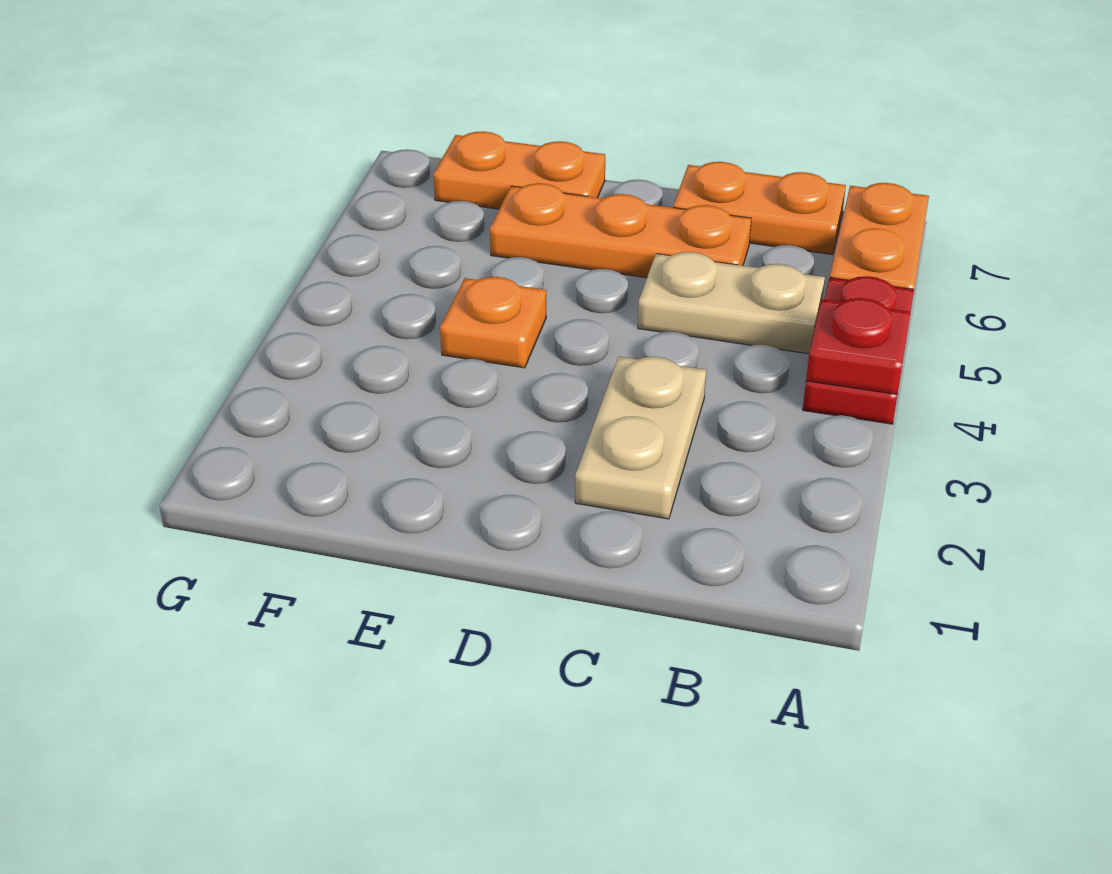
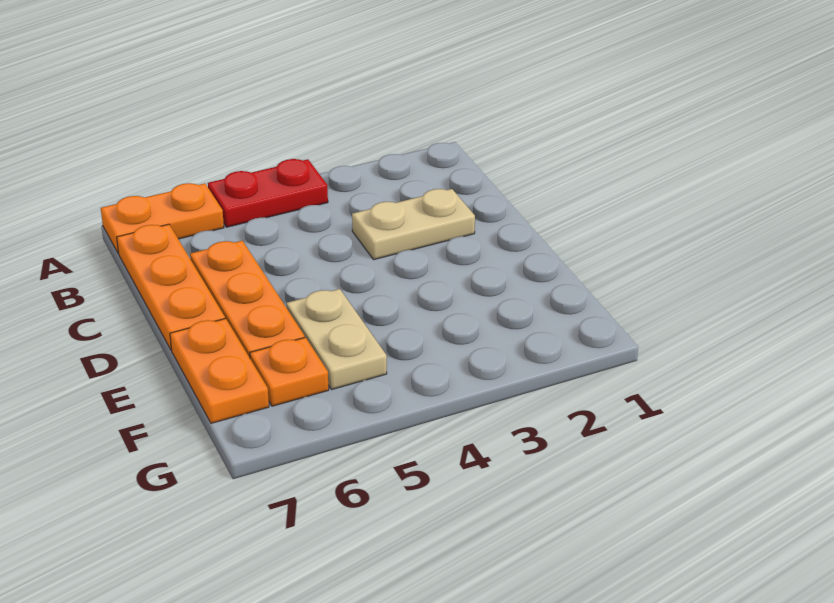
red 1x1 plate [806,298,911,395] -> none
tan 1x2 plate [638,252,825,354] -> tan 1x2 plate moved to [286,289,387,390]
orange 1x2 plate [673,162,846,254] -> orange 1x3 plate [117,224,225,350]
orange 1x1 plate [440,277,546,368] -> orange 1x1 plate moved to [250,338,329,406]

